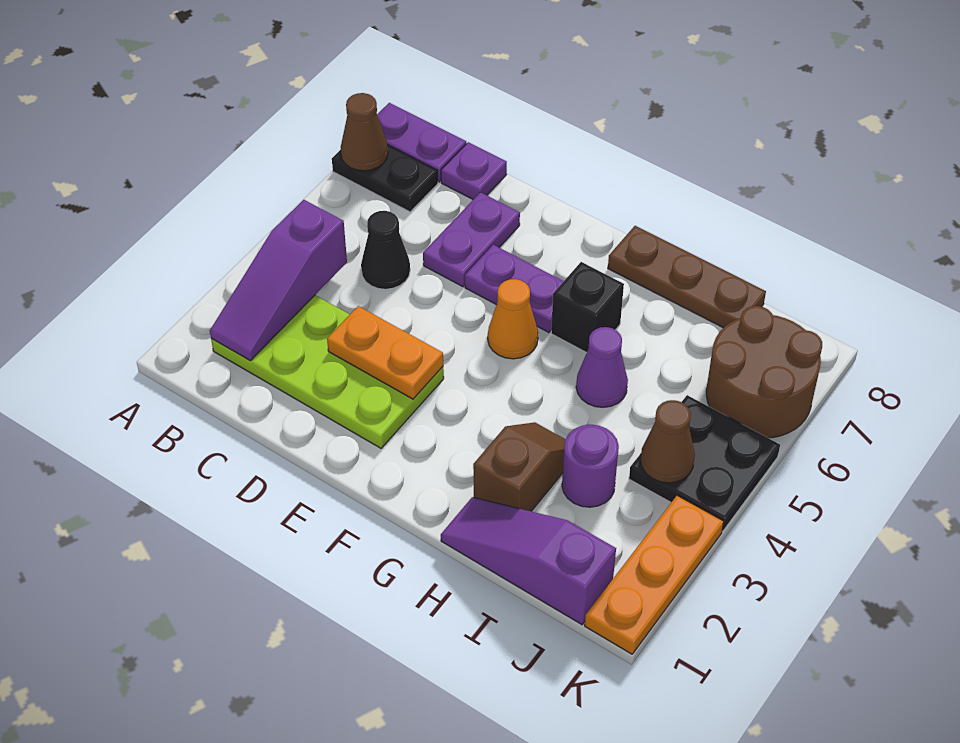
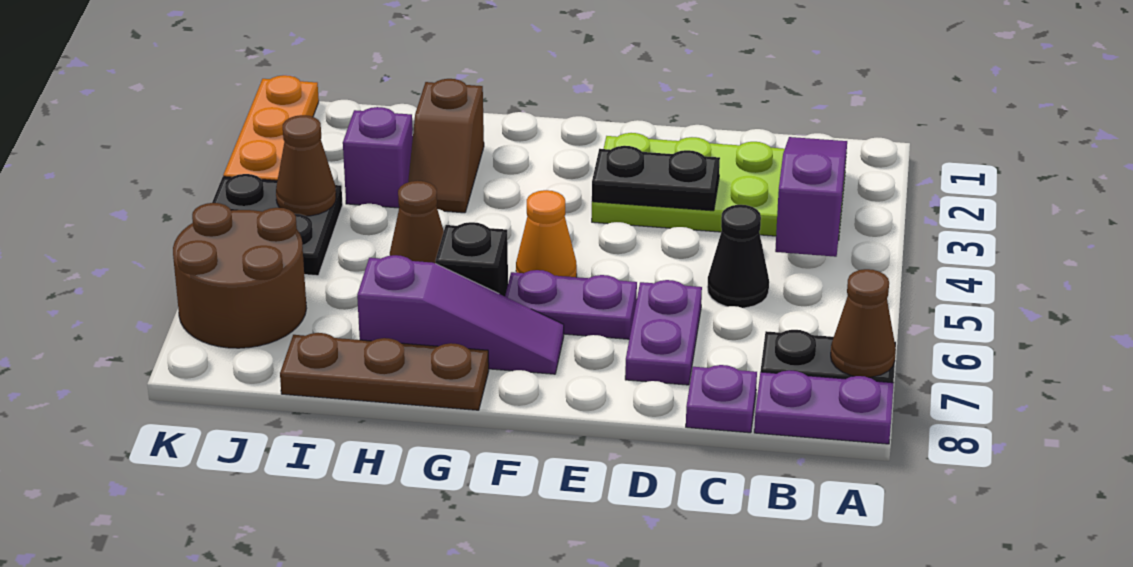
orange 1x2 plate [327,306,443,399] -> black 1x2 plate [592,146,720,211]
purple 1x3 slope [441,497,616,625] -> purple 1x3 slope moved to [357,255,564,374]
purple 1x1 cone [576,327,628,407] -> brown 1x1 cone [390,181,444,263]
purple 1x1 round brick [562,425,619,507] -> purple 1x1 brick [343,107,413,208]

